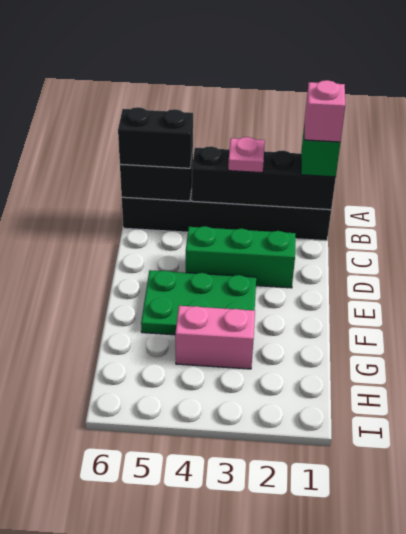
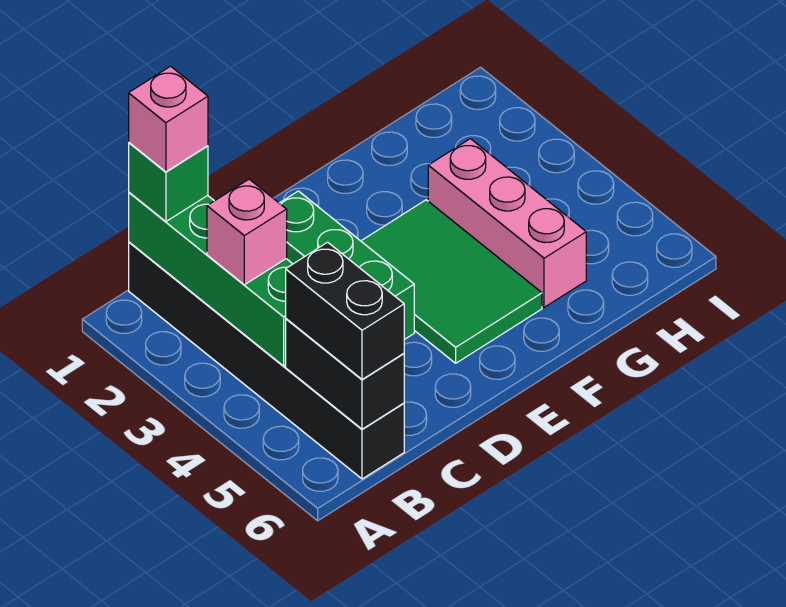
black 1x4 brick [192,146,336,210] -> green 1x4 brick [129,193,292,366]
pink 1x1 plate [228,137,265,173] -> pink 1x1 brick [207,179,287,285]
green 2x3 plate [141,270,256,335] -> green 2x3 tile [361,200,542,363]
pink 1x2 brick [175,306,255,369] -> pink 1x3 brick [428,139,586,307]

